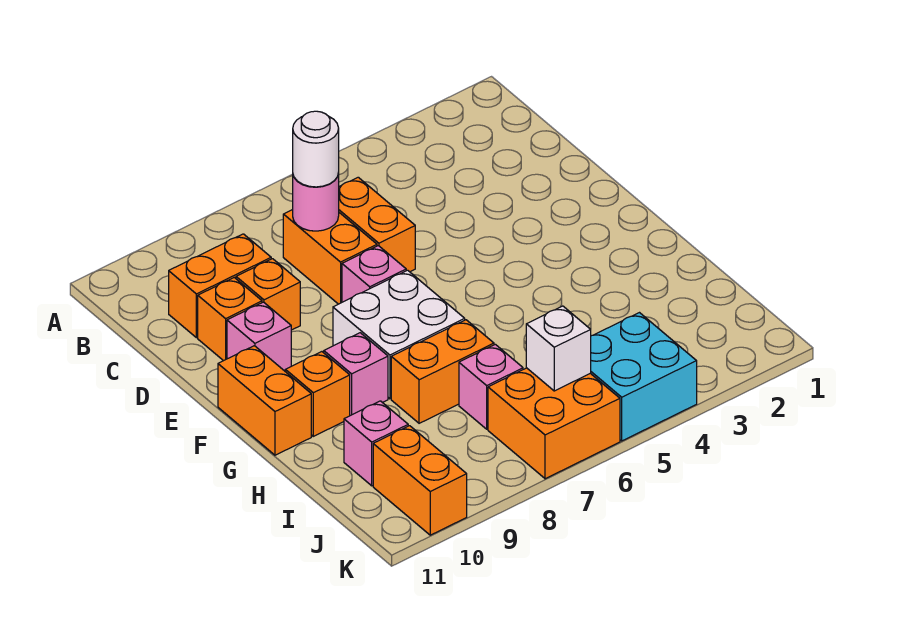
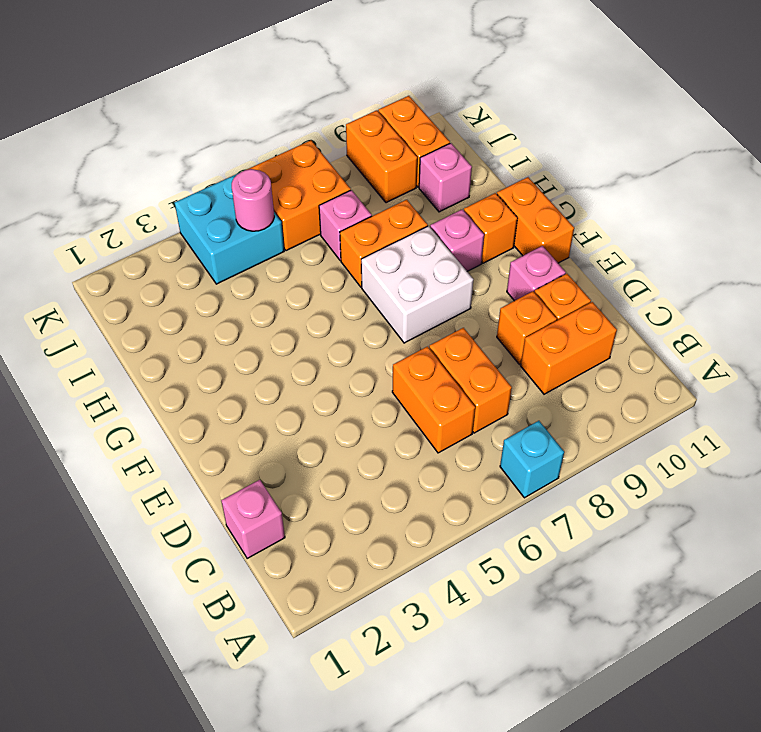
none -> cyan 1x1 brick [500,421,564,498]
pink 1x1 round brick [293,173,339,231] -> pink 1x1 round brick moved to [232,169,274,231]
white 1x1 round brick [293,111,339,187] -> none
pink 1x1 brick [342,246,406,302] -> pink 1x1 brick moved to [221,480,285,559]
white 1x1 brick [526,306,591,391] -> none
none -> orange 1x2 brick [346,110,417,203]

